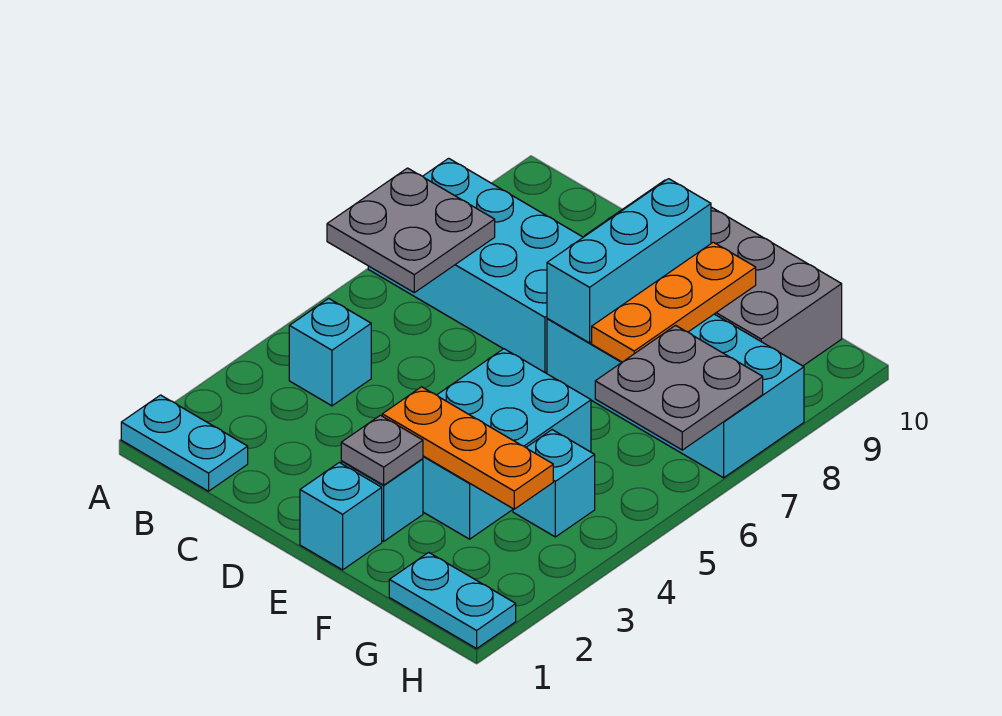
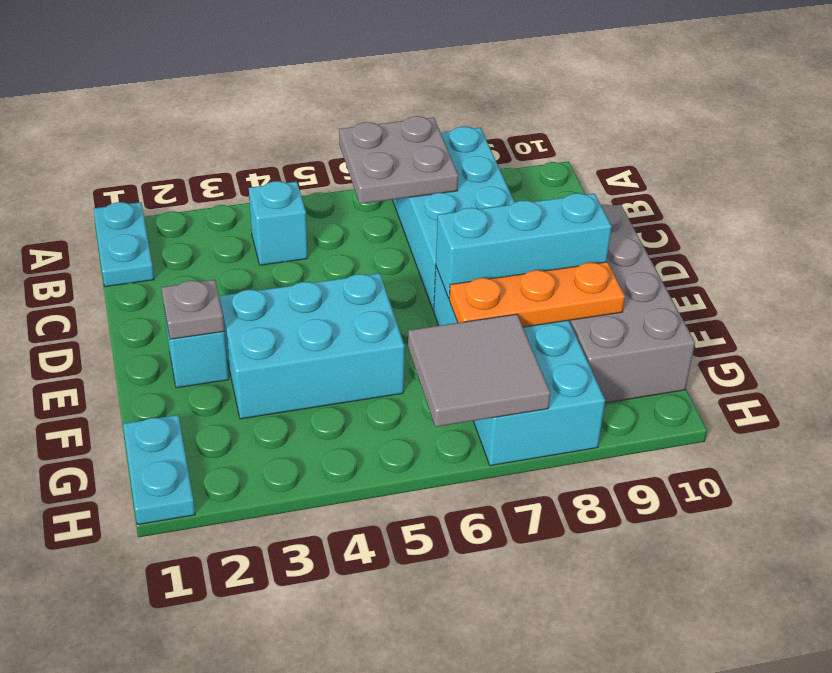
cyan 1x1 brick [300,463,382,570] -> none
orange 1x3 plate [382,387,553,509] -> none
cyan 1x1 brick [513,430,595,537] -> none
grey 2x2 plate [595,325,763,450] -> grey 2x2 tile [408,314,550,427]

